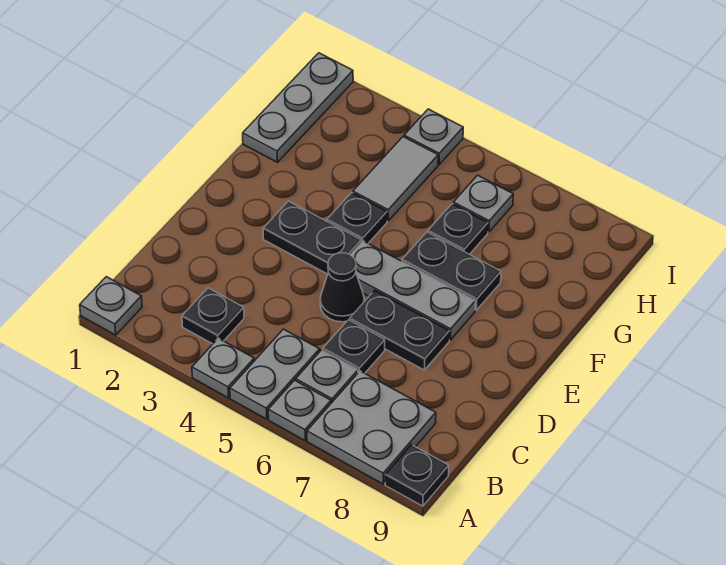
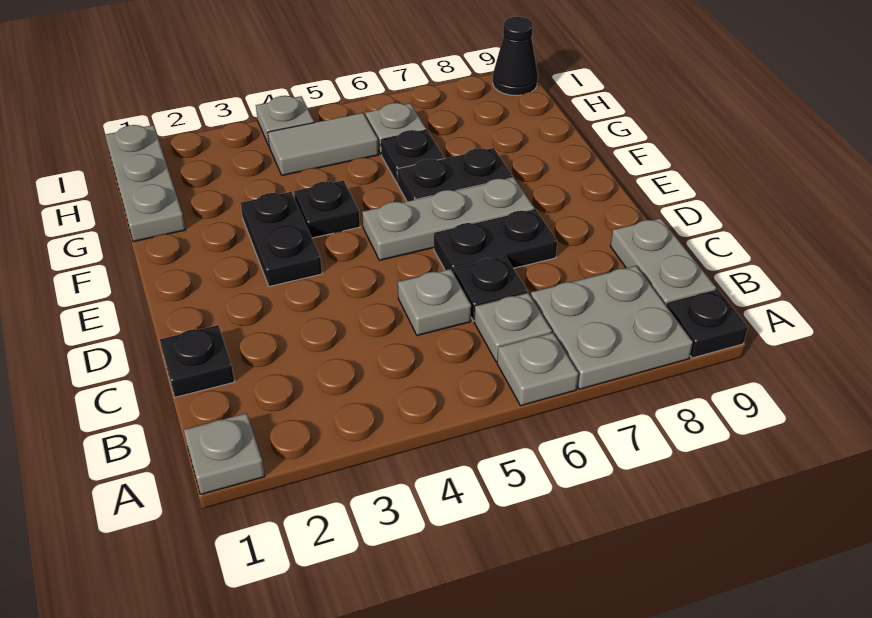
grey 1x1 plate [192,338,254,398] -> grey 1x1 plate moved to [398,269,471,336]
grey 1x2 plate [230,329,320,419] -> grey 1x2 plate moved to [610,218,716,305]
black 1x1 plate [182,288,244,344] -> black 1x1 plate moved to [160,325,234,397]
black 1x1 cone [320,253,364,322] -> black 1x1 cone moved to [493,17,538,95]
black 1x2 plate [263,201,361,274] -> black 1x2 plate turned to [241,192,322,286]
grey 1x2 tile [353,137,438,221] -> grey 1x2 tile turned to [268,113,378,175]

